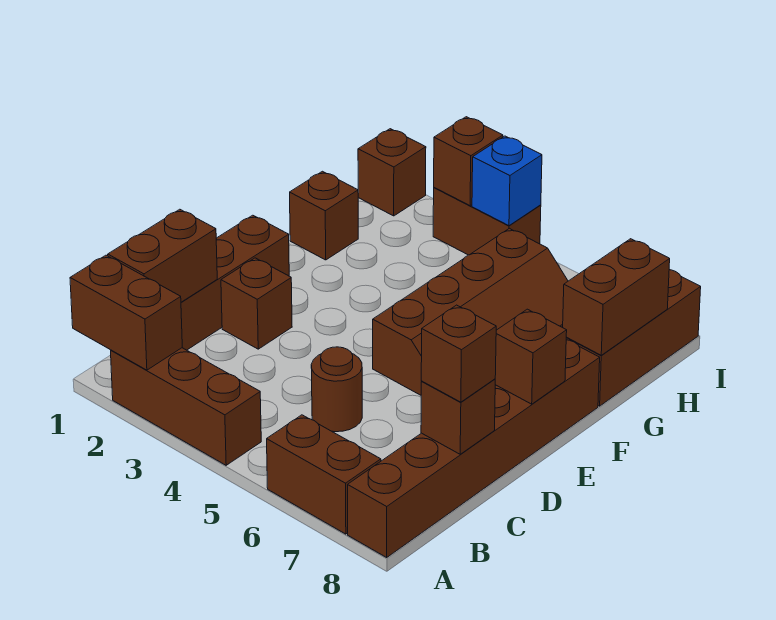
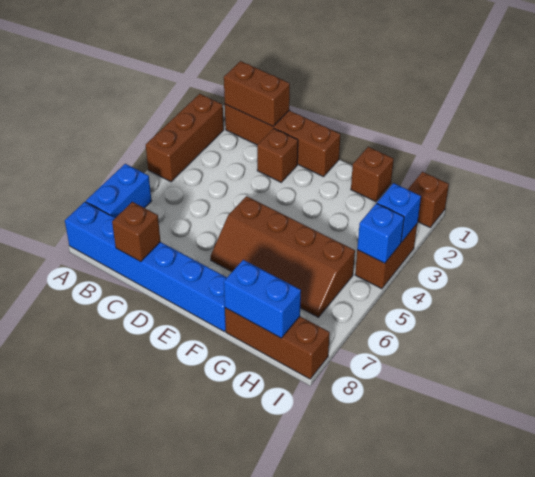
brown 1x2 brick [70,255,182,370] -> none
brown 1x2 brick [267,415,381,534] -> blue 1x2 brick [86,164,151,218]
brown 1x6 brick [348,340,600,557] -> blue 1x6 brick [65,202,227,332]
brown 1x1 round brick [311,347,362,432] -> none
brown 1x1 brick [421,305,496,402] -> none
brown 1x1 brick [495,309,567,404] -> none
brown 1x2 brick [563,239,670,355] -> blue 1x2 brick [224,260,301,338]
brown 1x1 brick [434,117,503,206] -> blue 1x1 brick [377,183,421,242]

